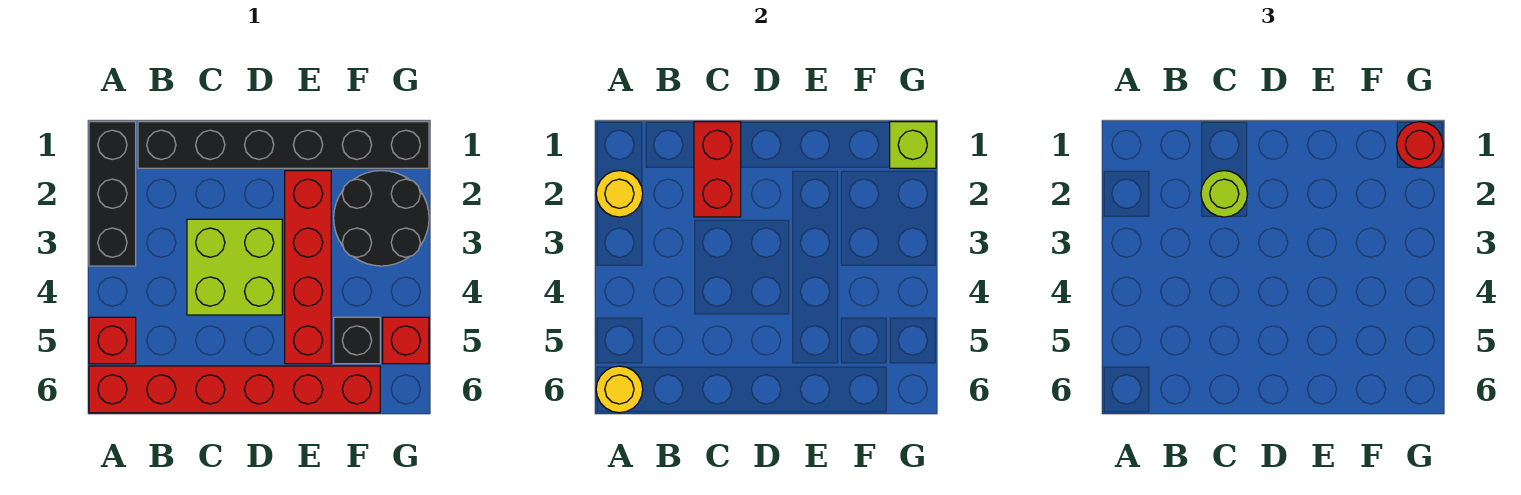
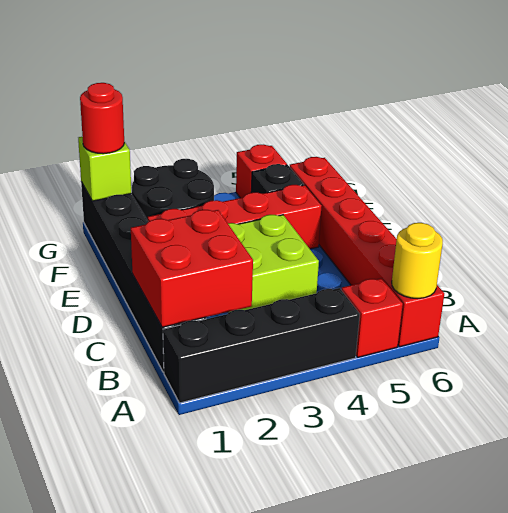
black 1x3 brick [89,122,136,266] -> black 1x4 brick [163,288,360,403]
yellow 1x1 round brick [596,171,643,217] -> none
red 1x2 brick [694,122,741,217] -> red 2x2 brick [131,210,253,327]
lime 1x1 round brick [1201,171,1247,217] -> none

